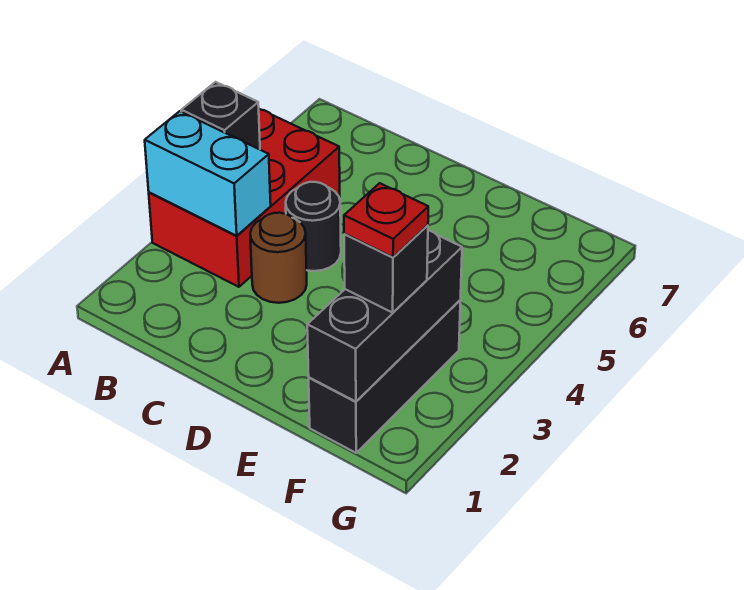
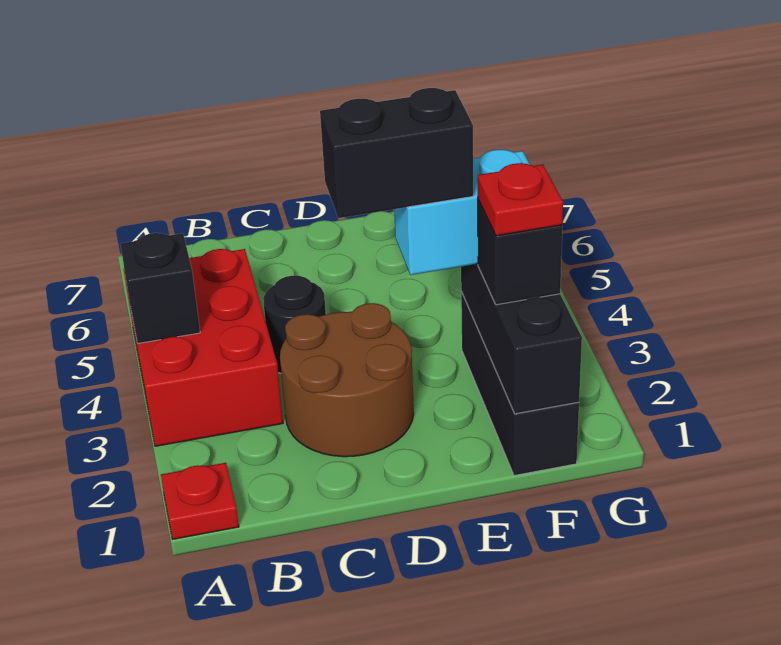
none -> red 1x1 plate [161,463,239,539]
cyan 1x2 brick [145,111,271,236] -> cyan 1x2 brick moved to [394,150,530,275]
brown 1x1 round brick [250,213,307,303] -> brown 2x2 round brick [280,303,414,457]
none -> black 1x2 brick [320,88,473,218]

